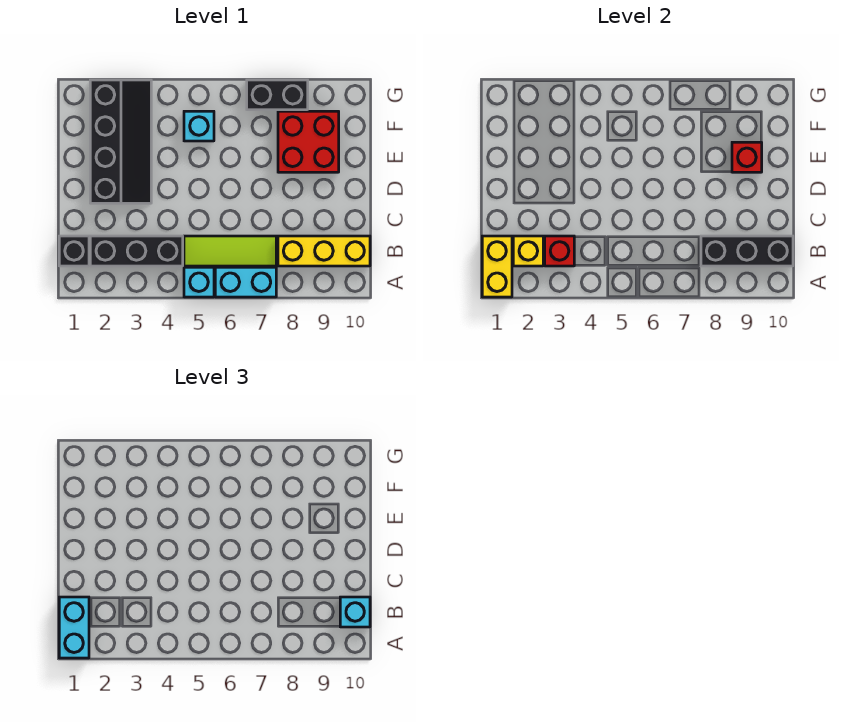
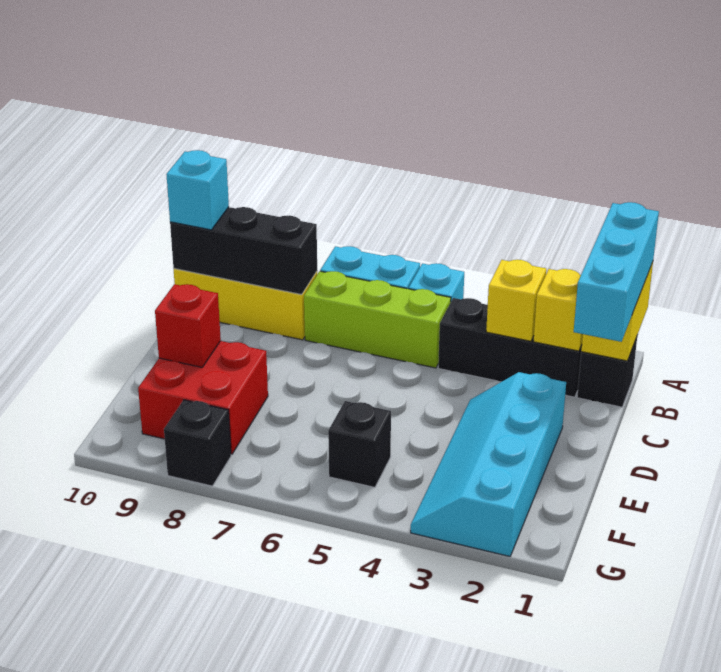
cyan 1x2 brick [59,597,89,658] -> cyan 1x3 brick [574,202,659,342]
red 1x1 brick [545,236,574,266] -> yellow 1x1 brick [486,260,546,341]
lime 1x3 tile [184,236,276,266] -> lime 1x3 brick [304,271,451,368]
black 2x4 slope [90,80,151,203] -> cyan 2x4 slope [411,372,566,556]
cyan 1x1 brick [184,111,214,141] -> black 1x1 brick [328,401,391,487]
black 1x2 brick [247,80,308,110] -> black 1x1 brick [164,400,231,486]

